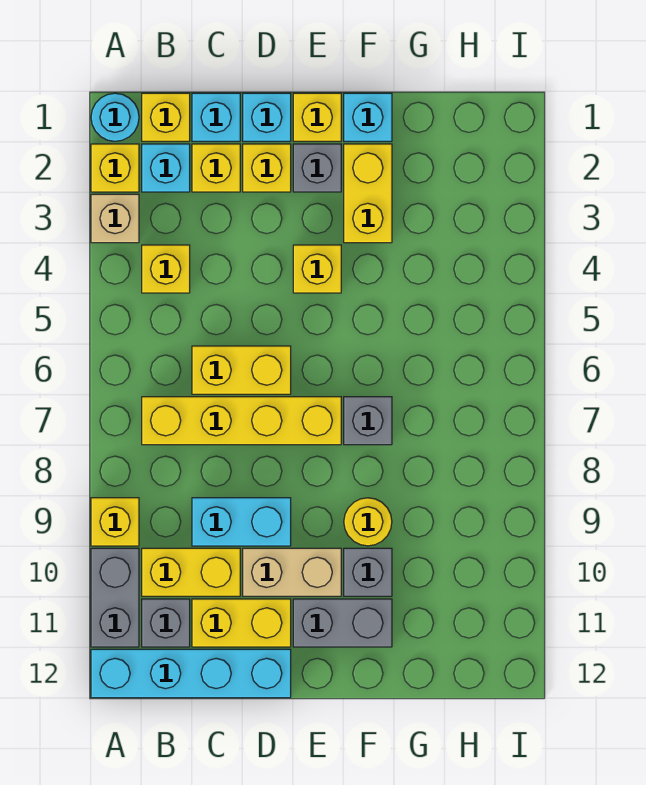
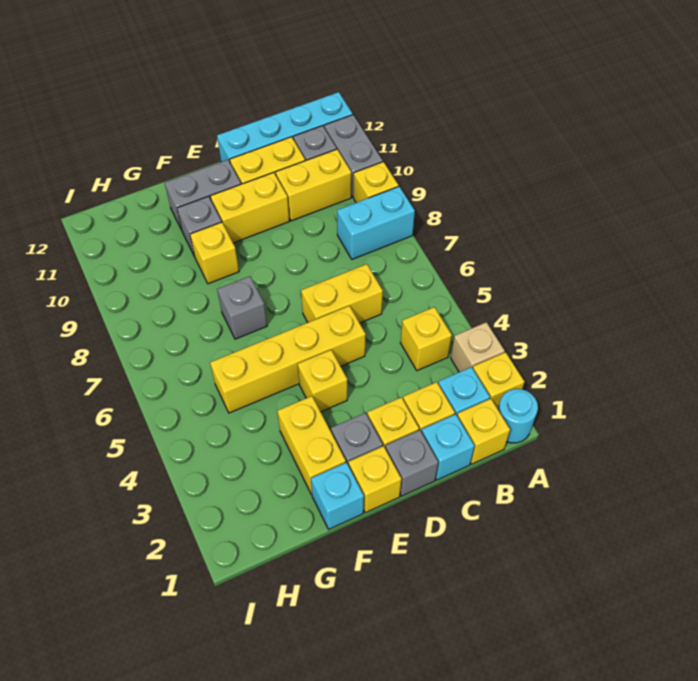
yellow 1x4 brick [142,397,341,445] -> yellow 1x4 brick moved to [210,306,366,413]
cyan 1x2 brick [192,498,291,546] -> cyan 1x2 brick moved to [337,186,415,259]
cyan 1x1 brick [243,93,291,141] -> grey 1x1 brick [385,430,438,496]
tan 1x2 brick [243,548,341,596] -> yellow 1x2 brick [211,172,289,243]
yellow 1x1 round brick [344,498,392,546] -> yellow 1x1 brick [190,222,239,284]

